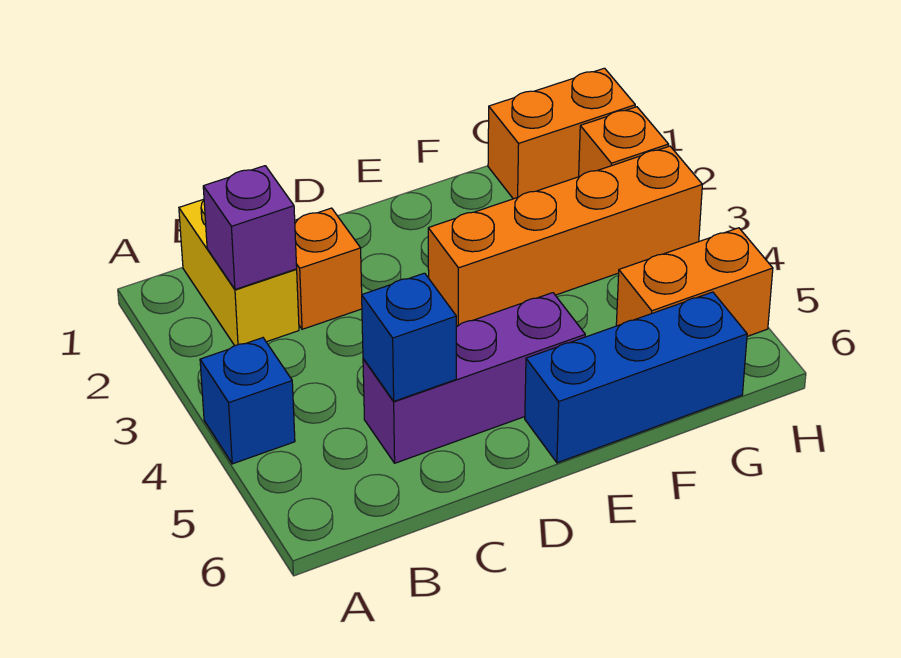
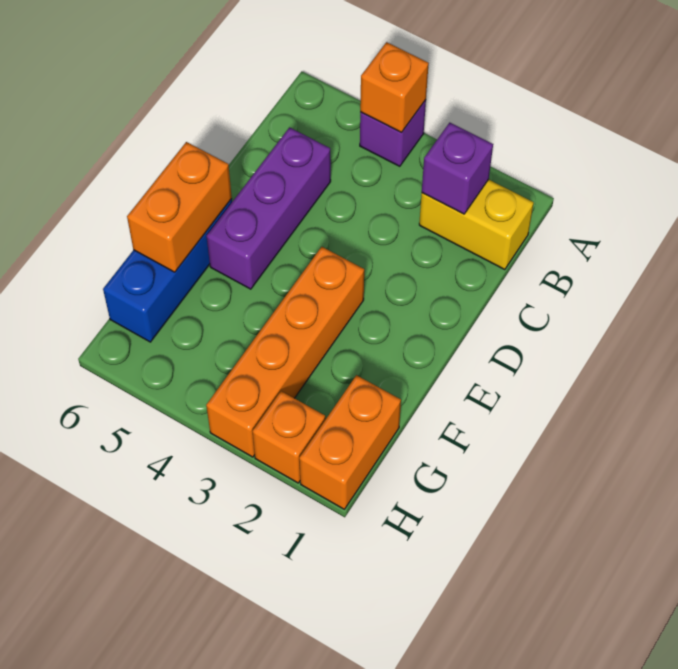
blue 1x1 brick [200,338,295,464] -> purple 1x1 brick [360,100,426,166]
orange 1x1 brick [295,208,362,329] -> orange 1x1 brick moved to [360,42,429,133]
blue 1x1 brick [362,273,456,401] -> none
orange 1x2 brick [616,228,773,336] -> orange 1x2 brick moved to [127,142,232,272]

